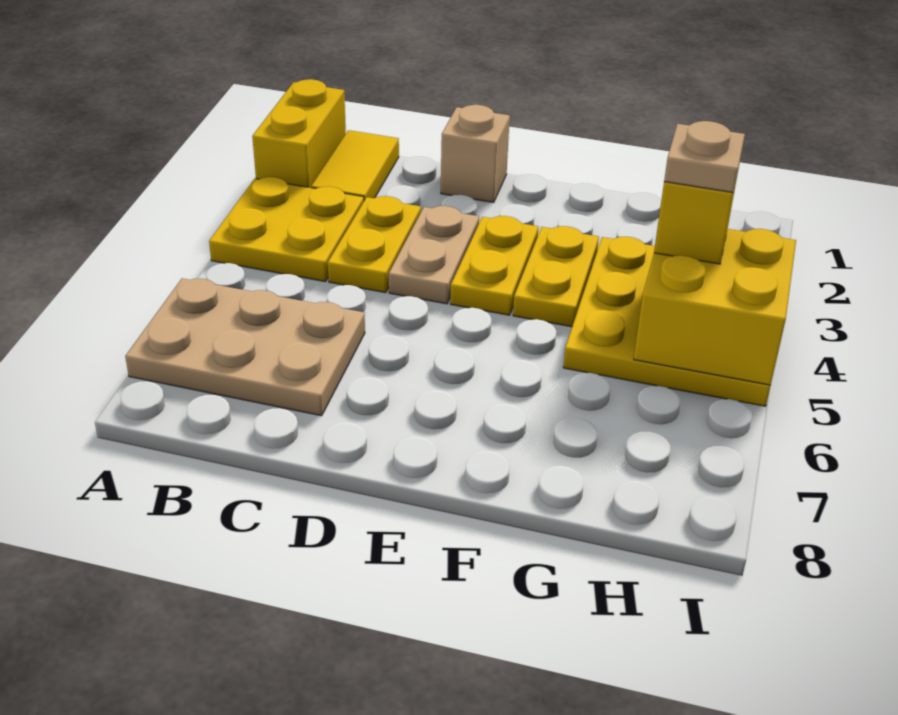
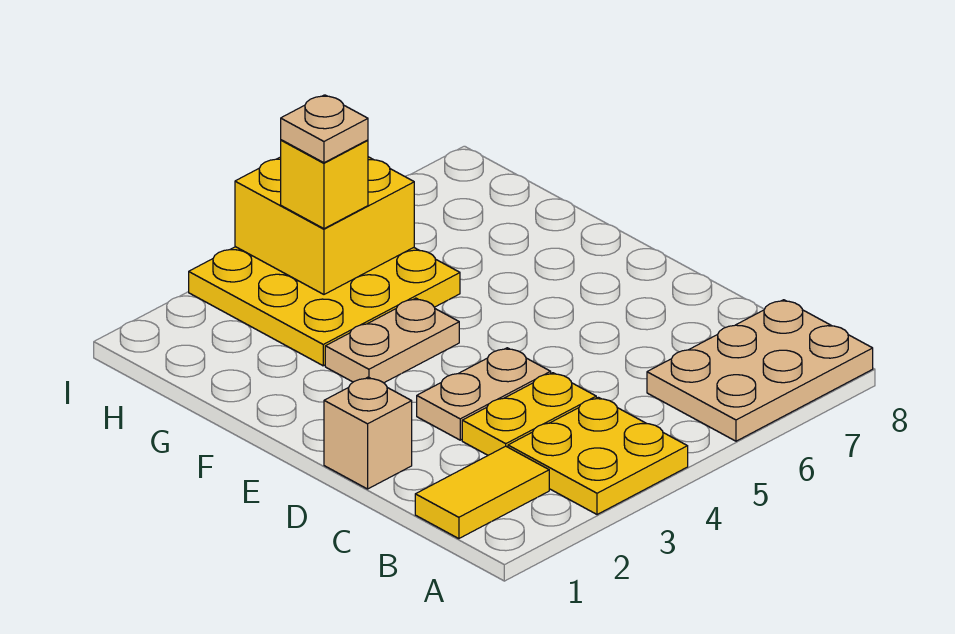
yellow 1x2 brick [252,79,346,188] -> none
tan 2x3 plate [125,278,365,416] -> tan 2x3 plate turned to [647,300,873,441]
yellow 1x2 plate [450,216,539,315] -> none
yellow 1x2 plate [513,226,599,327] -> tan 1x2 plate [325,298,459,383]

